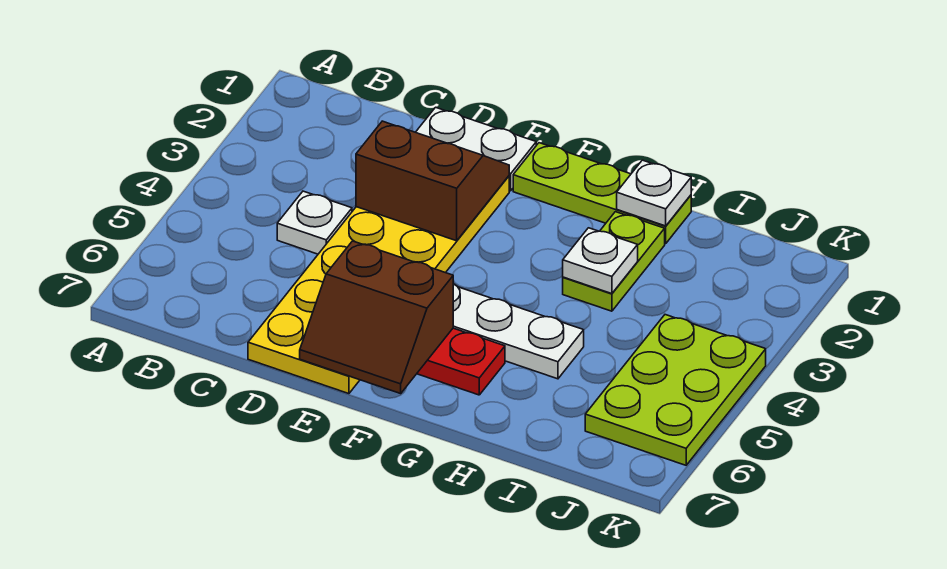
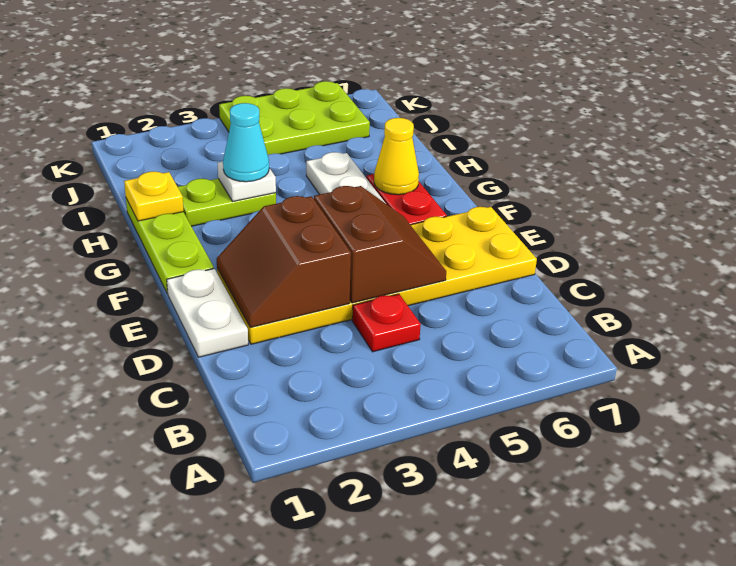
white 1x1 plate [277,191,352,254] -> red 1x1 plate [352,294,421,352]
brown 2x2 slope [300,241,453,394] -> brown 2x2 slope moved to [314,186,446,303]
none -> yellow 1x1 cone [374,118,419,195]
white 1x1 plate [617,160,691,226] -> yellow 1x1 plate [124,172,184,221]
none -> cyan 1x1 cone [223,103,269,182]

